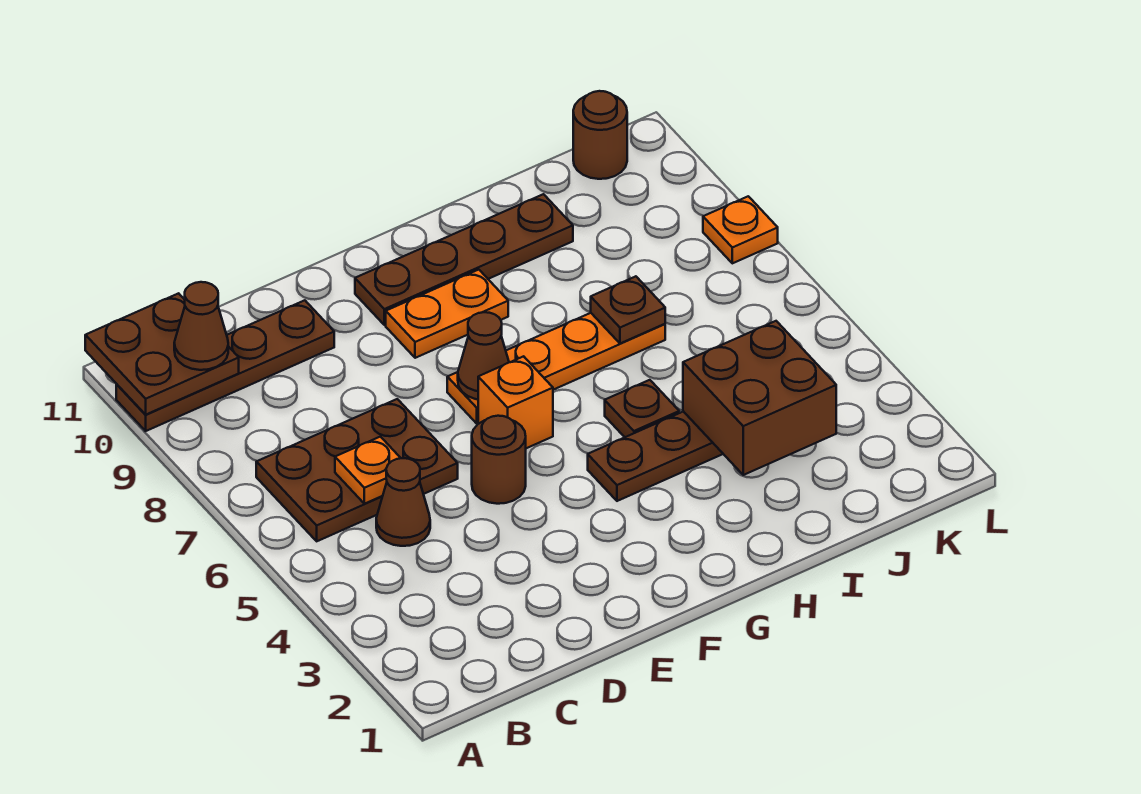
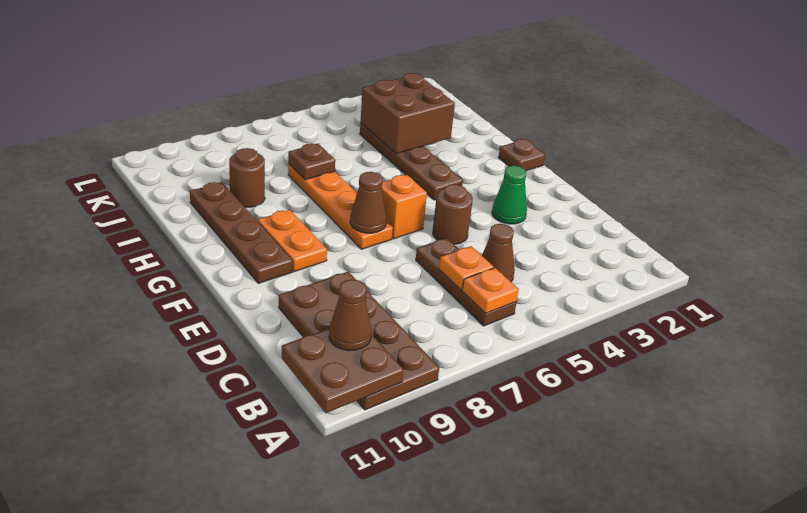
brown 1x4 plate [116,300,334,431] -> brown 2x4 plate [279,272,439,410]
brown 2x3 plate [256,399,458,541] -> brown 1x3 plate [416,238,516,326]
none -> green 1x1 cone [492,166,527,224]
brown 1x1 plate [605,380,679,437] -> brown 1x1 plate moved to [498,139,545,171]
brown 1x1 round brick [573,91,627,179] -> brown 1x1 round brick moved to [229,148,265,207]
orange 1x1 plate [703,196,778,263] -> orange 1x1 plate moved to [462,268,519,313]

